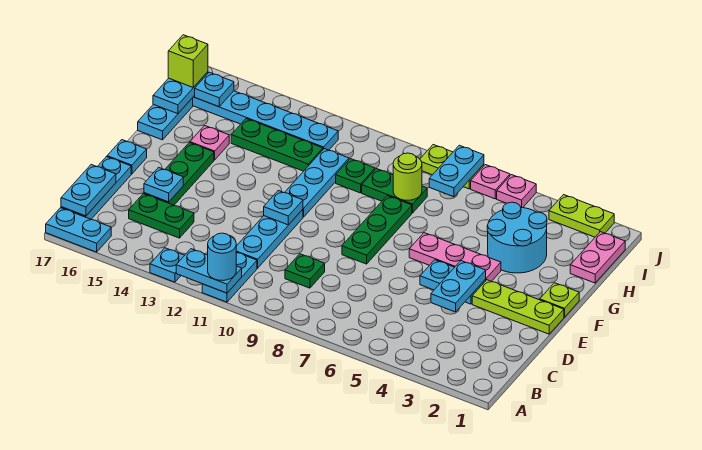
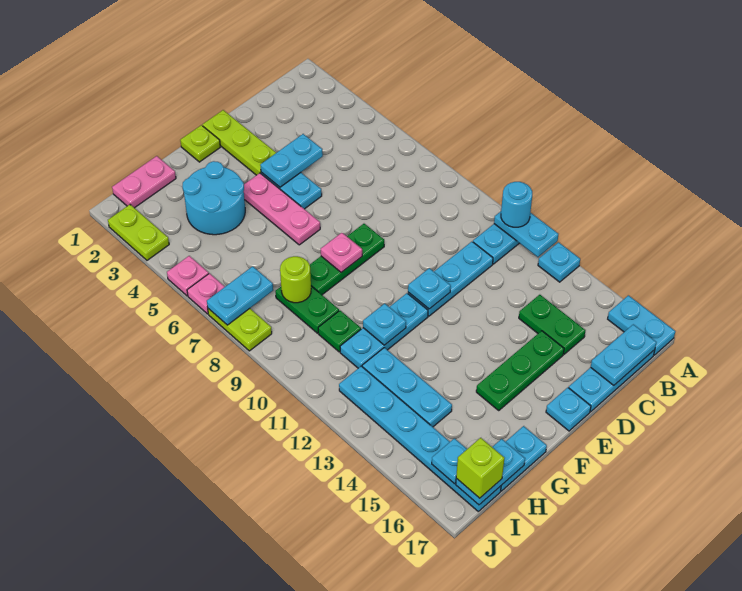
green 1x1 plate [285,254,325,288] -> none
cyan 1x1 plate [144,167,183,202] -> cyan 1x1 plate moved to [363,303,406,345]
pink 1x1 plate [190,126,229,160] -> pink 1x1 plate moved to [321,233,362,272]
green 1x3 plate [231,119,323,171] -> cyan 1x3 plate [362,348,452,427]

